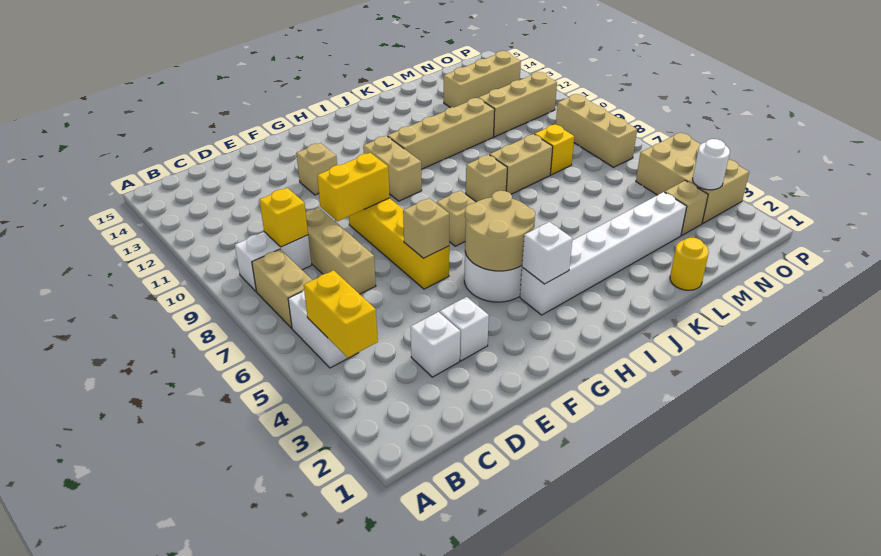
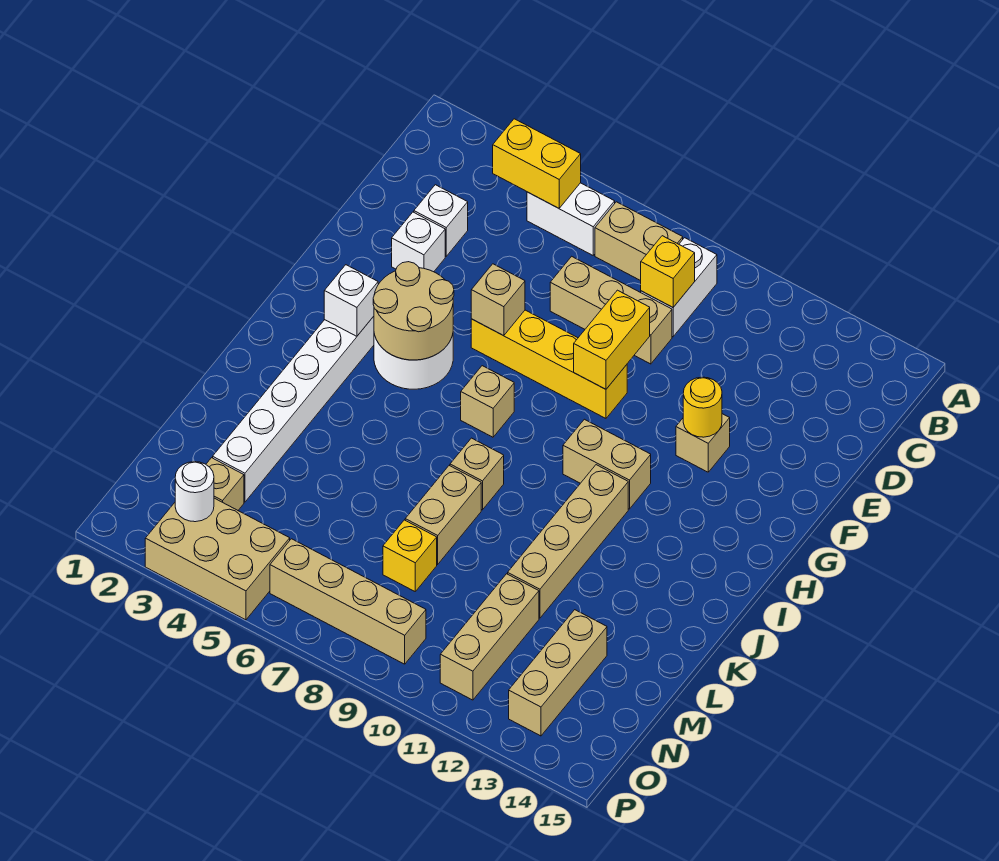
yellow 1x1 round brick [670,237,709,290] -> yellow 1x1 round brick moved to [683,377,722,437]
tan 1x3 brick [556,94,637,167] -> tan 1x4 brick [270,539,426,664]

